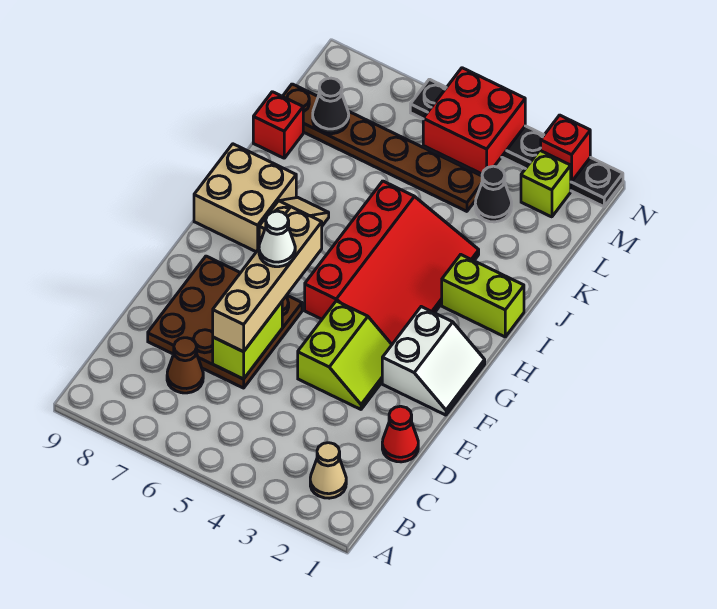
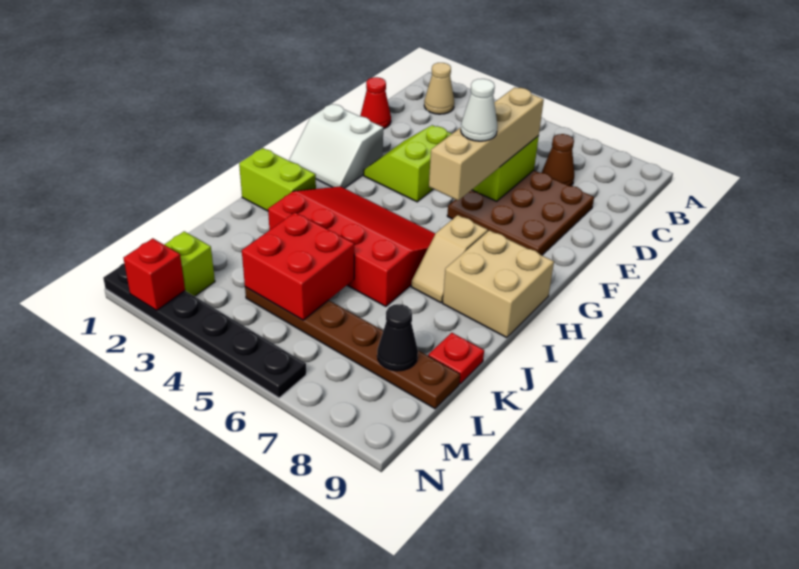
white 2x2 slope [382,307,485,415] -> white 2x2 slope turned to [289,104,383,188]
red 3x4 slope [305,181,479,344] -> red 3x4 slope turned to [268,187,435,306]
red 1x1 brick [253,92,303,158] -> red 1x1 plate [428,333,484,384]
black 1x1 cone [475,166,512,222] -> none
red 2x2 brick [423,68,525,174] -> red 2x2 brick moved to [242,213,354,320]

